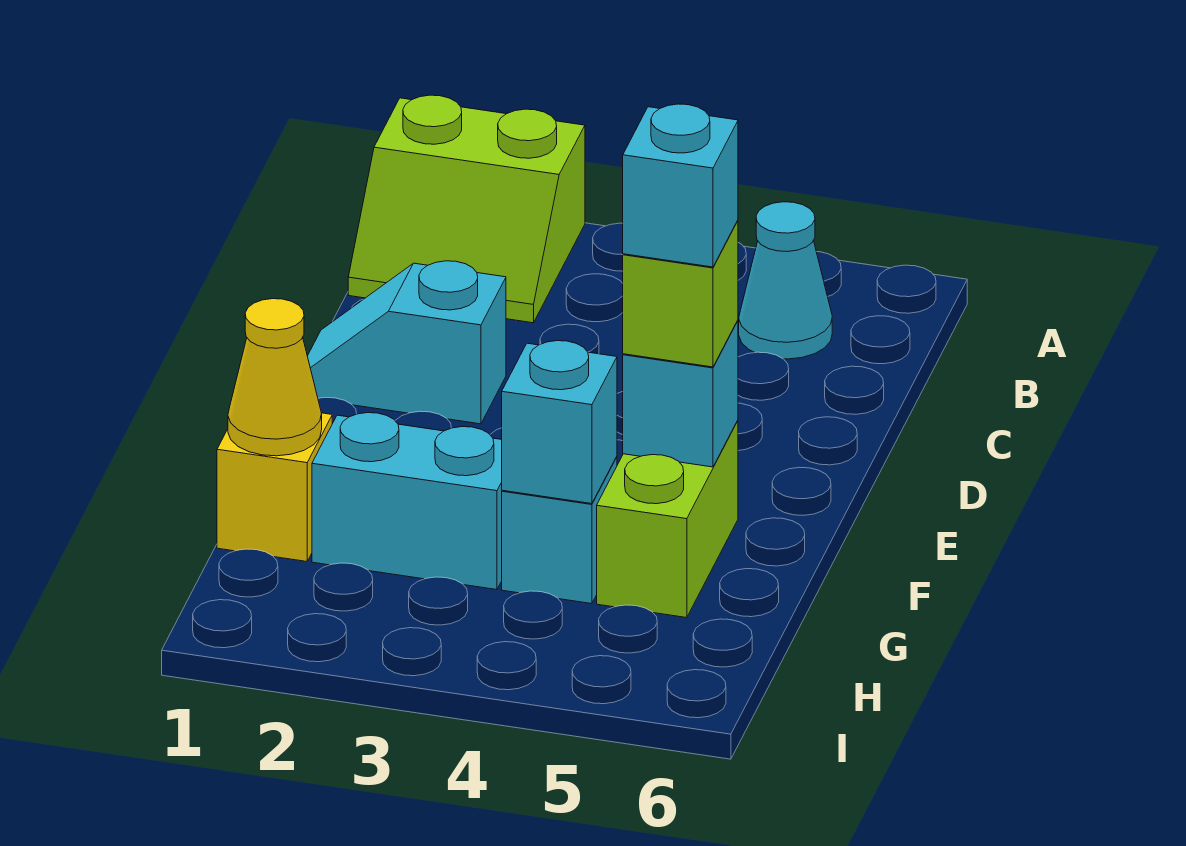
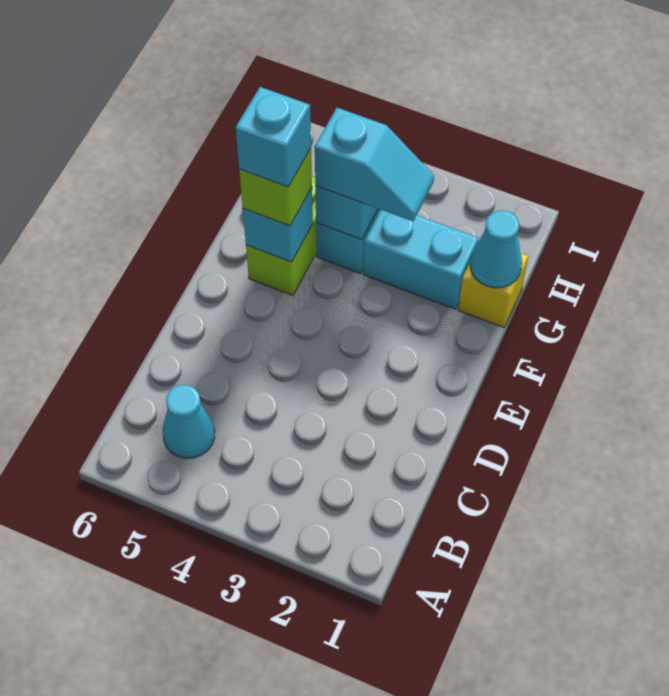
lime 2x2 slope [348,95,585,323] -> none
cyan 1x2 slope [307,261,506,424] -> cyan 1x2 slope moved to [315,108,434,221]
yellow 1x1 cone [228,299,322,456] -> cyan 1x1 cone [470,210,522,288]

